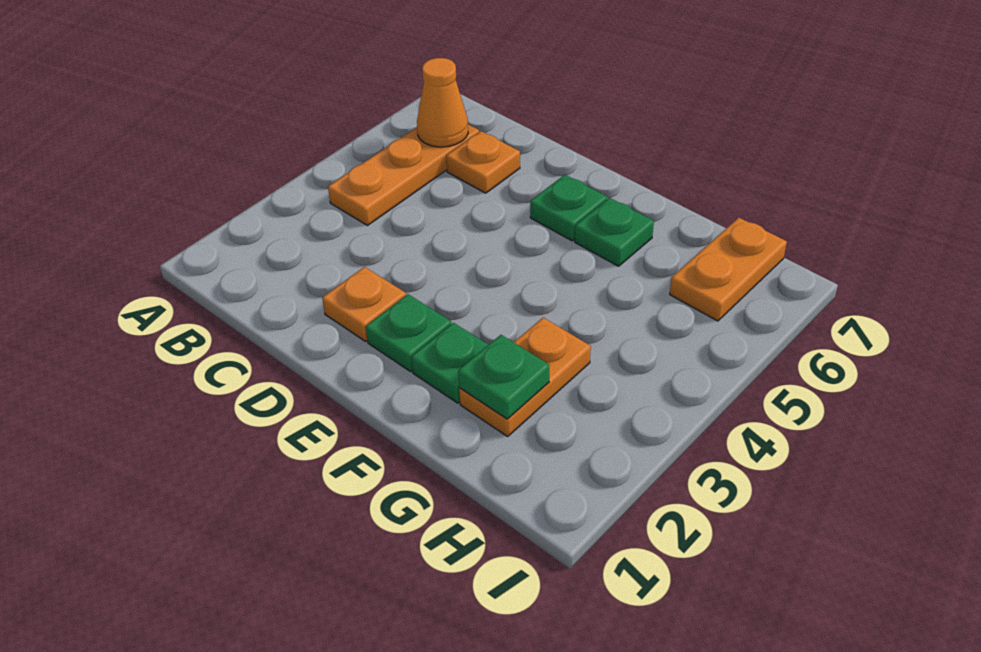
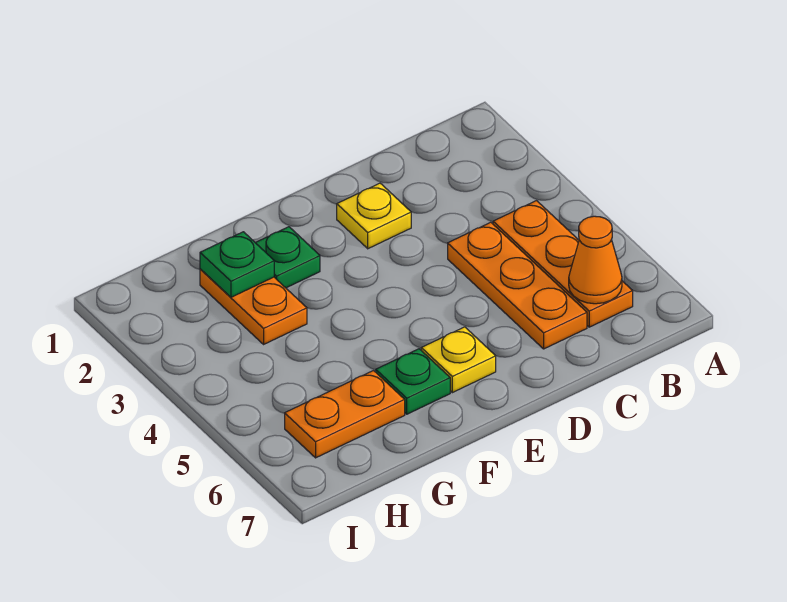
orange 1x1 plate [446,131,520,193] -> orange 1x3 plate [448,222,587,349]
orange 1x1 plate [322,267,406,341] -> yellow 1x1 plate [337,183,411,249]
green 1x1 plate [366,294,451,372] -> none
green 1x1 plate [530,175,607,241] -> yellow 1x1 plate [421,327,496,393]
orange 1x2 plate [670,218,787,321] -> orange 1x2 plate turned to [285,371,405,458]

